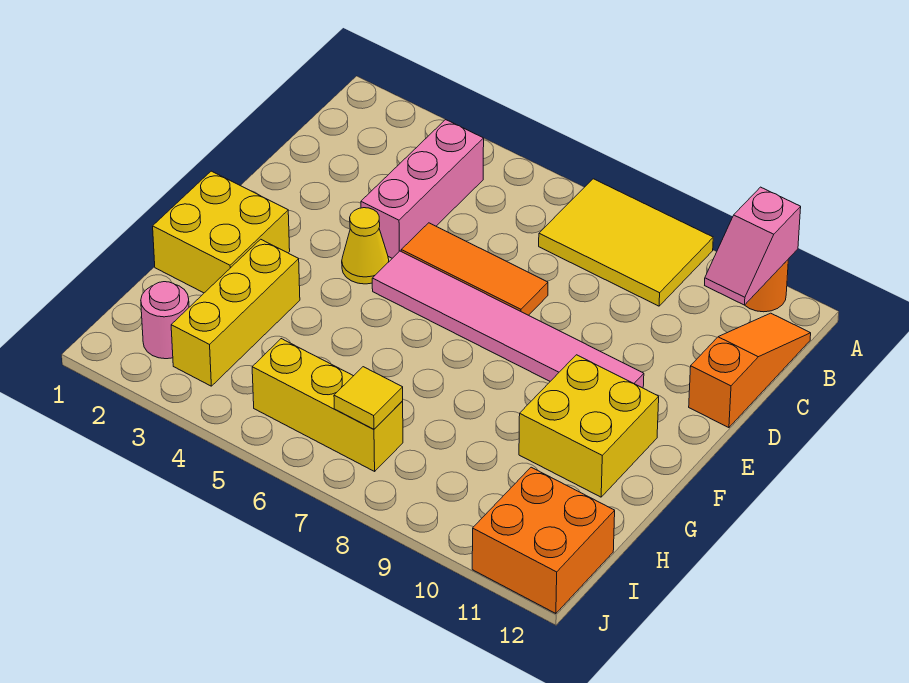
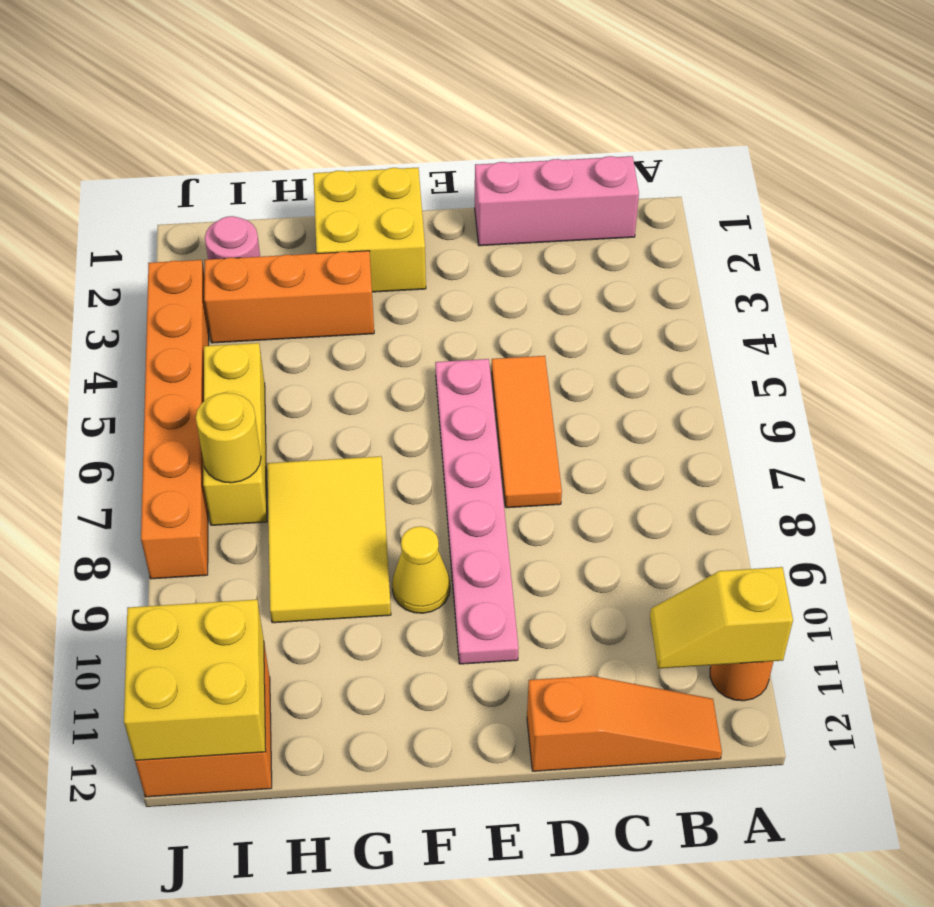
yellow 2x3 tile [539,179,713,306] -> yellow 2x3 tile moved to [267,456,391,623]
pink 1x2 slope [705,187,801,305] -> yellow 1x2 slope [650,567,793,669]
pink 1x3 brick [361,120,484,258] -> pink 1x3 brick moved to [475,156,639,246]
yellow 1x1 cone [342,208,389,284] -> yellow 1x1 cone moved to [392,526,450,613]
pink 1x6 tile [372,251,644,388] -> pink 1x6 plate [435,359,519,664]
yellow 2x2 brick [519,355,659,497] -> yellow 2x2 brick moved to [124,600,266,760]
yellow 1x3 brick [171,239,300,386] -> orange 1x3 brick [204,251,374,343]
yellow 1x1 tile [334,367,403,429] -> yellow 1x1 round brick [196,393,261,483]
none -> orange 1x6 brick [141,260,209,579]

